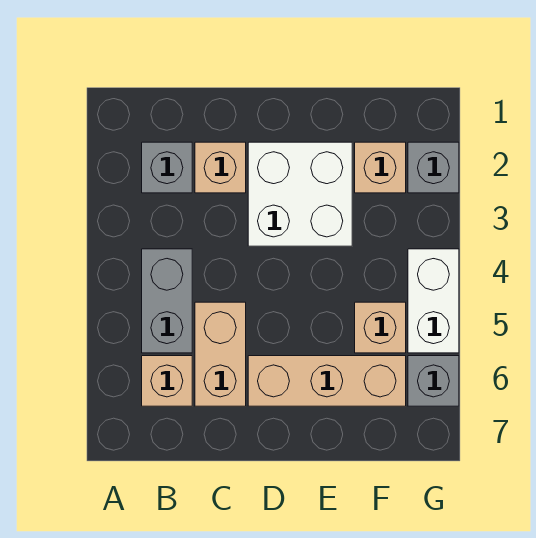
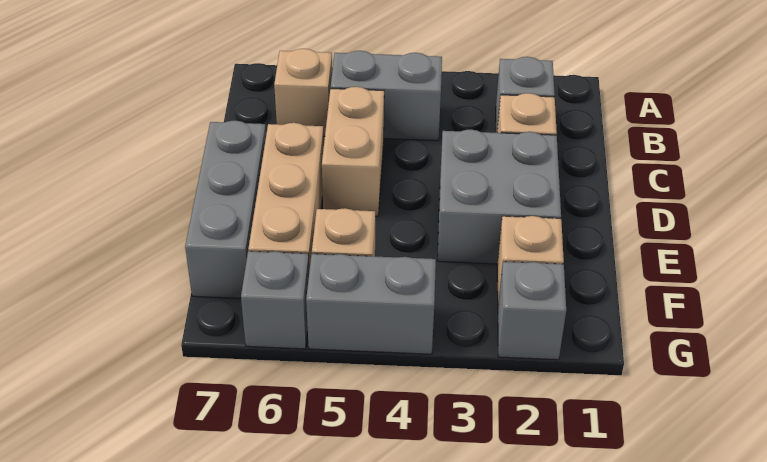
tan 1x2 brick [195,302,246,406] -> tan 1x2 brick turned to [322,87,384,216]
white 2x2 brick [248,142,352,246] -> grey 2x2 brick [438,129,561,264]
none -> grey 1x3 brick [185,121,266,298]
white 1x2 brick [408,249,459,353] -> grey 1x2 brick [306,254,436,354]

